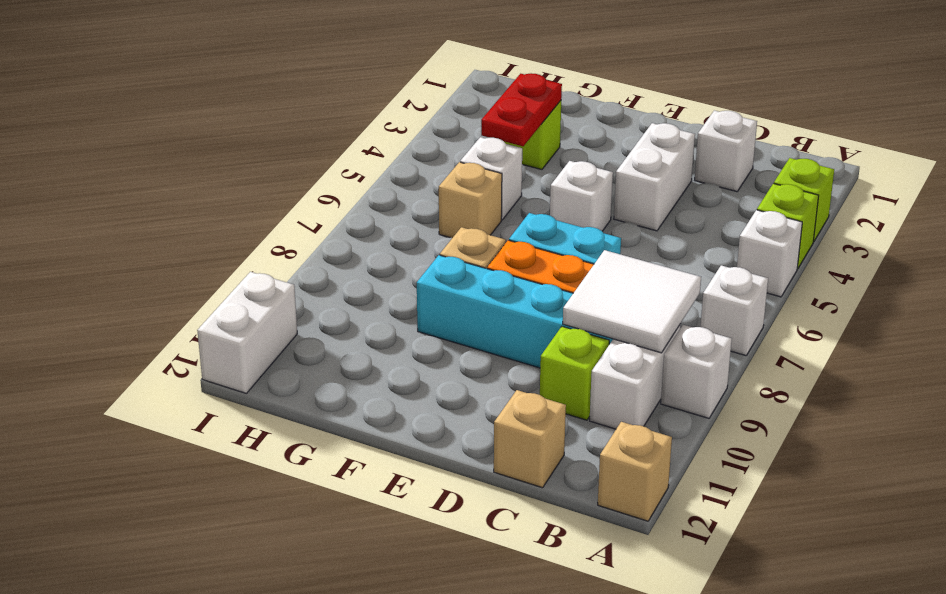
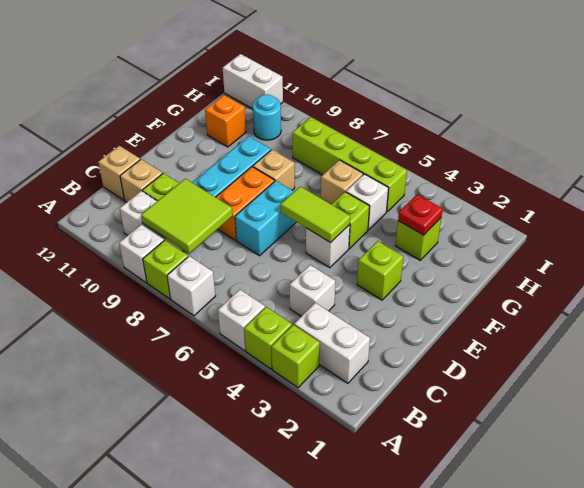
none -> lime 1x1 brick [143,240,188,299]
tan 1x1 brick [598,422,672,521] -> tan 1x1 brick moved to [120,159,163,202]
white 2x2 tile [563,250,701,353] -> lime 2x2 tile [141,179,233,254]
white 1x1 brick [695,110,757,192] -> white 1x1 brick moved to [290,265,335,316]
white 1x2 brick [614,123,695,231] -> white 1x2 brick moved to [294,303,370,383]
none -> lime 1x1 brick [357,241,403,300]
none -> lime 1x2 tile [281,186,350,243]
none -> lime 1x1 brick [332,192,370,249]
red 1x2 plate [481,73,562,146] -> red 1x1 plate [398,194,443,235]
none -> orange 1x1 brick [205,95,246,147]
none -> lime 1x4 brick [292,117,407,212]
none -> cyan 1x1 round brick [253,95,281,140]

